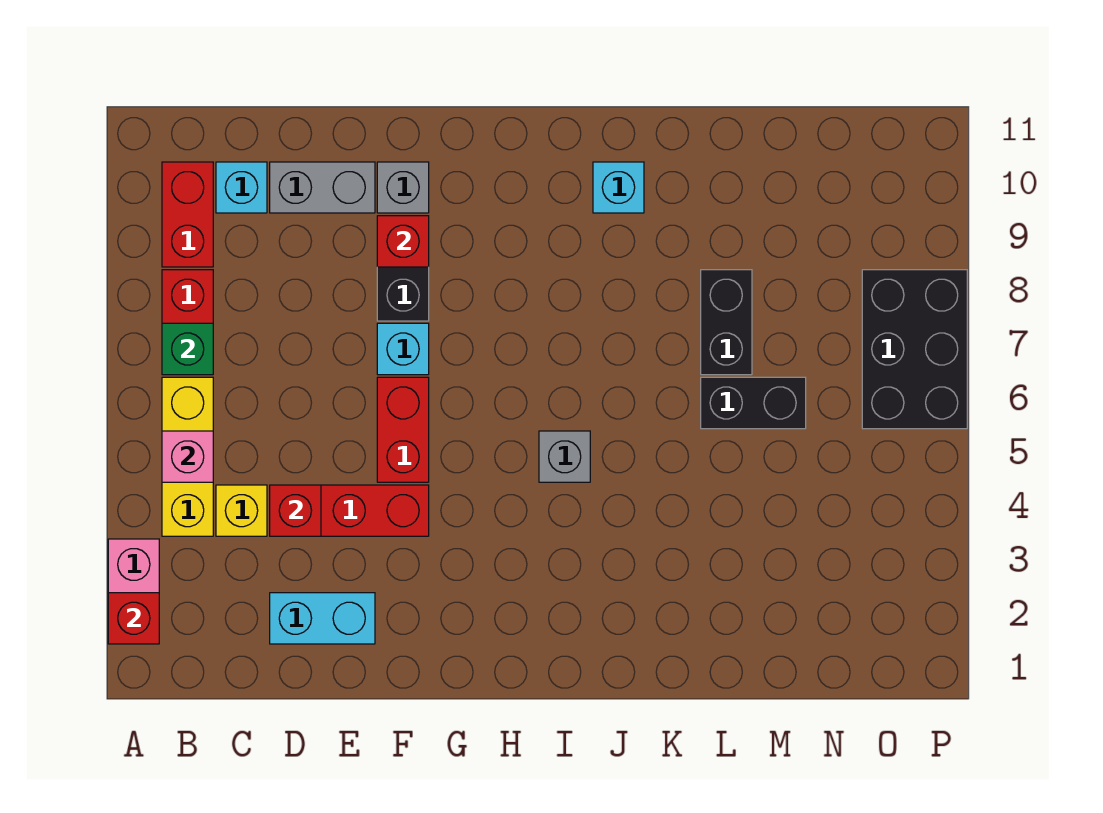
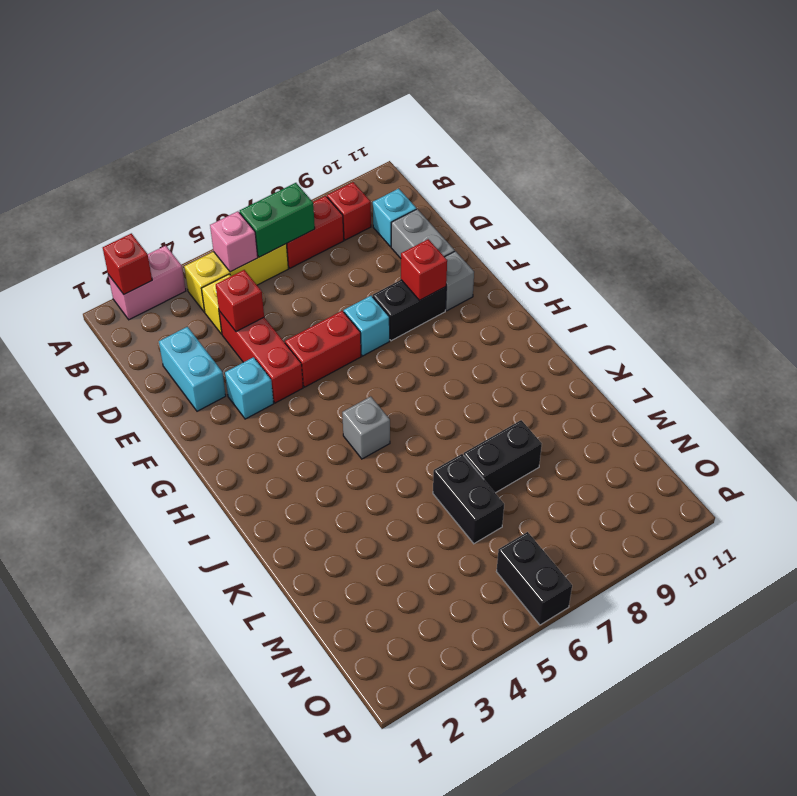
green 1x1 brick [162,323,213,375] -> green 1x2 brick [240,183,315,257]
red 1x2 brick [162,162,213,267] -> red 1x1 brick [327,182,371,240]
cyan 1x1 brick [593,162,644,213] -> cyan 1x1 brick moved to [225,357,274,419]
black 2x3 brick [862,270,967,429] -> black 1x2 brick [497,532,572,625]

